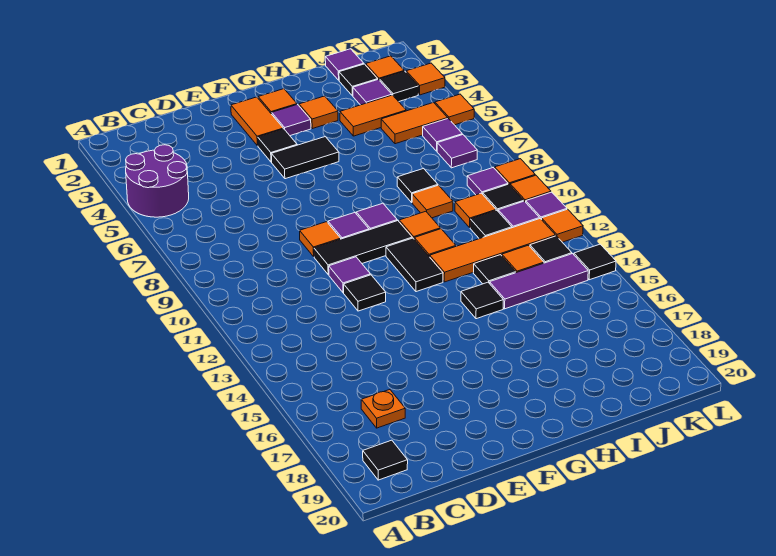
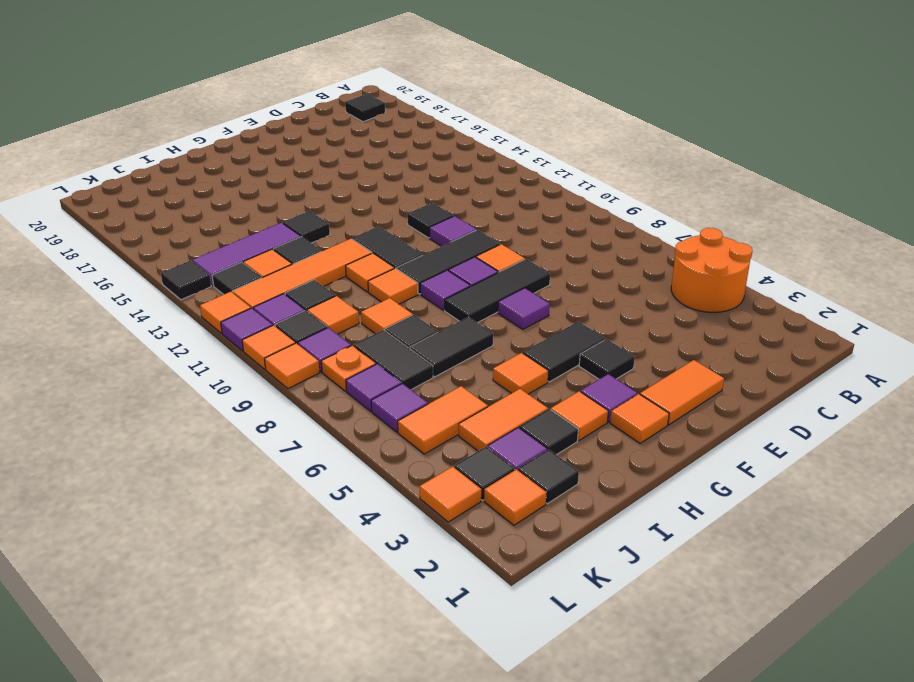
purple 2x2 round brick [126,145,189,217] -> orange 2x2 round brick [671,228,752,312]
orange 1x1 plate [361,390,405,428] -> orange 1x1 plate moved to [321,346,376,391]
none -> black 1x3 tile [445,259,550,323]
orange 1x2 tile [231,97,283,146] -> orange 1x2 tile turned to [640,360,724,425]
none -> black 1x2 tile [410,317,493,377]
none -> black 1x1 tile [520,409,578,455]
purple 1x1 tile [325,49,364,80] -> purple 1x1 tile moved to [498,288,550,329]
none -> black 1x2 tile [354,330,433,390]
orange 1x1 tile [435,94,474,125] -> orange 1x1 tile moved to [493,353,548,394]

